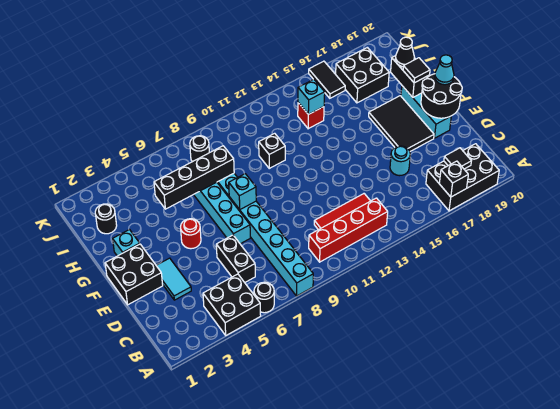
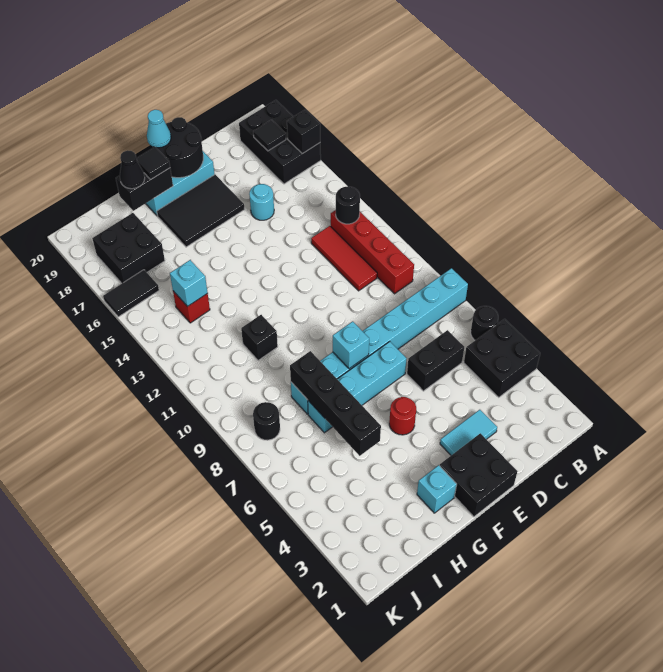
black 1x1 round brick [95,204,117,234] -> black 1x1 round brick moved to [336,187,360,224]

